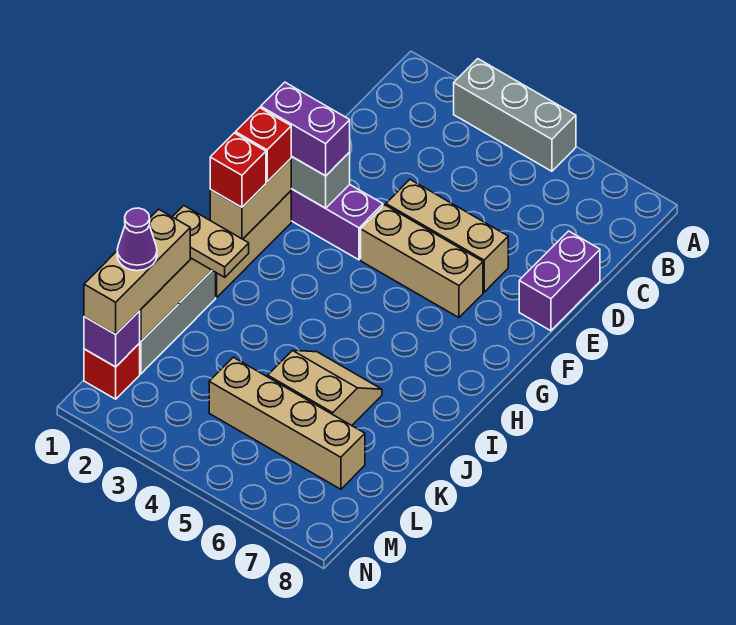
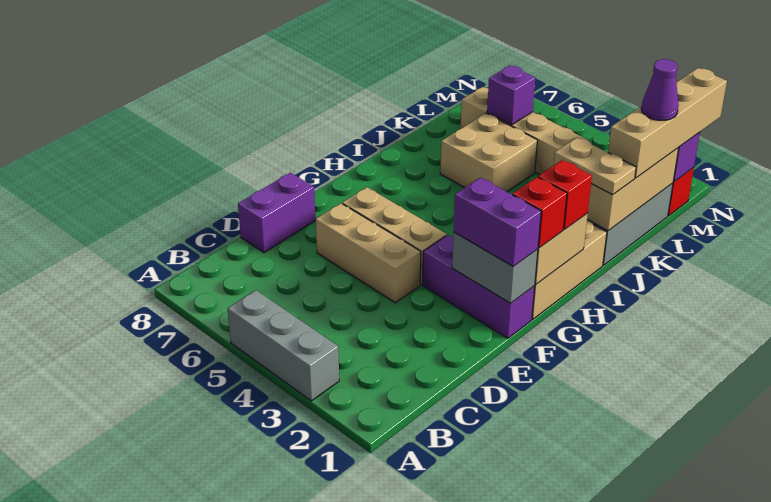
tan 2x2 slope [268,350,382,425] -> tan 2x2 brick [440,113,537,192]
tan 1x3 brick [84,209,190,334] -> tan 1x4 brick [608,68,727,178]
none -> purple 1x1 brick [487,65,535,125]

